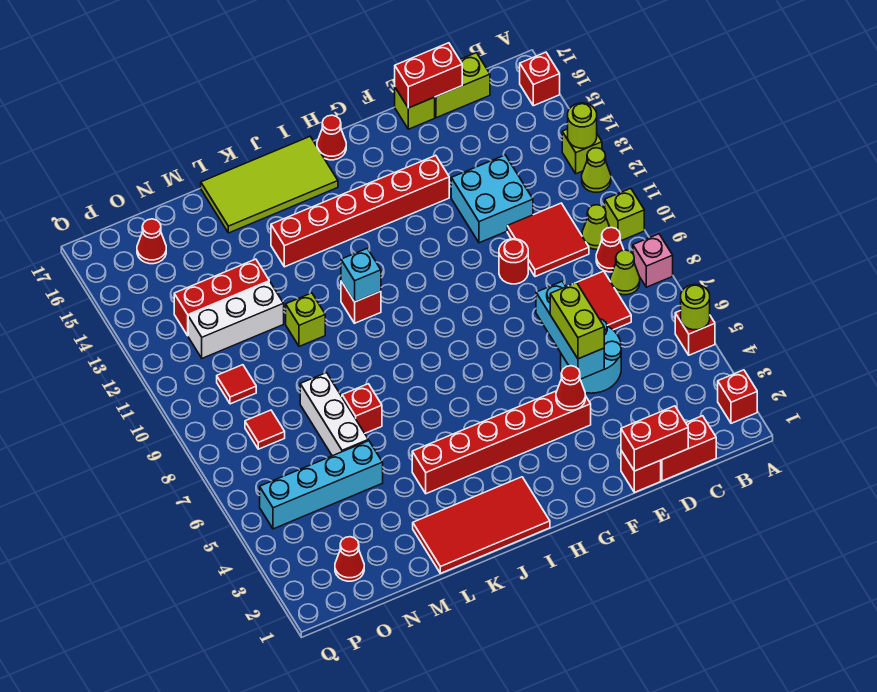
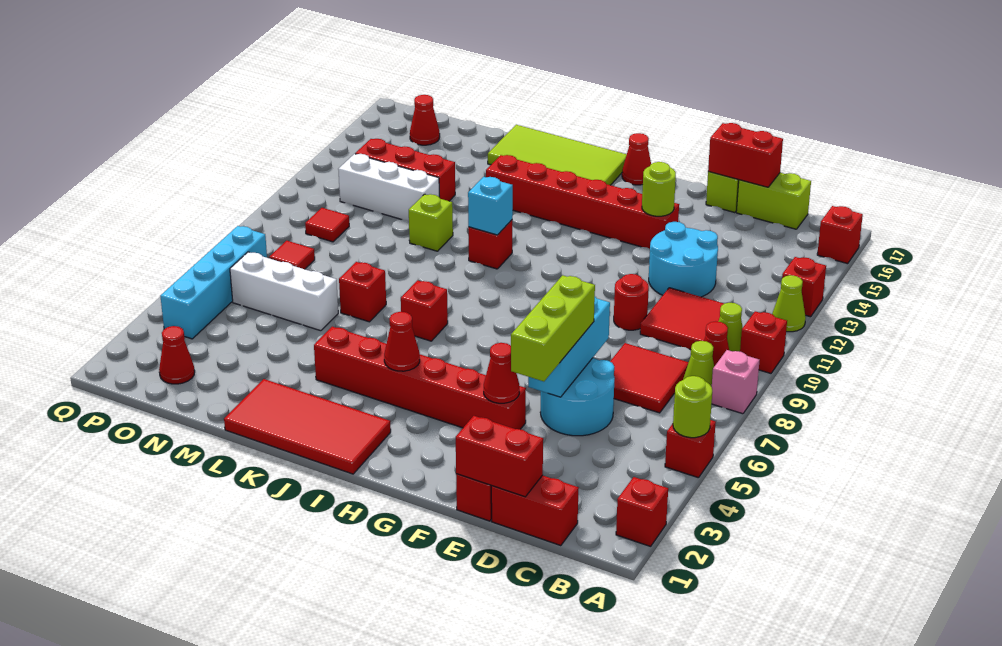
lime 1x1 brick [605,188,644,241] -> red 1x1 brick [740,311,787,373]
lime 1x1 brick [562,129,602,174] -> red 1x1 brick [782,257,826,317]
lime 1x1 round brick [568,103,597,148] -> lime 1x1 round brick moved to [642,162,676,216]
cyan 2x2 brick [451,155,533,243] -> cyan 2x2 round brick [649,222,718,297]
lime 1x2 brick [550,283,604,359] -> lime 1x3 brick [511,275,595,381]
none -> red 1x1 cone [384,312,420,371]
none -> red 1x1 brick [401,280,448,341]
cyan 1x4 brick [260,441,383,529] -> cyan 1x4 brick turned to [160,226,267,339]
white 1x3 brick [300,373,368,456] -> white 1x3 brick turned to [230,252,338,331]

